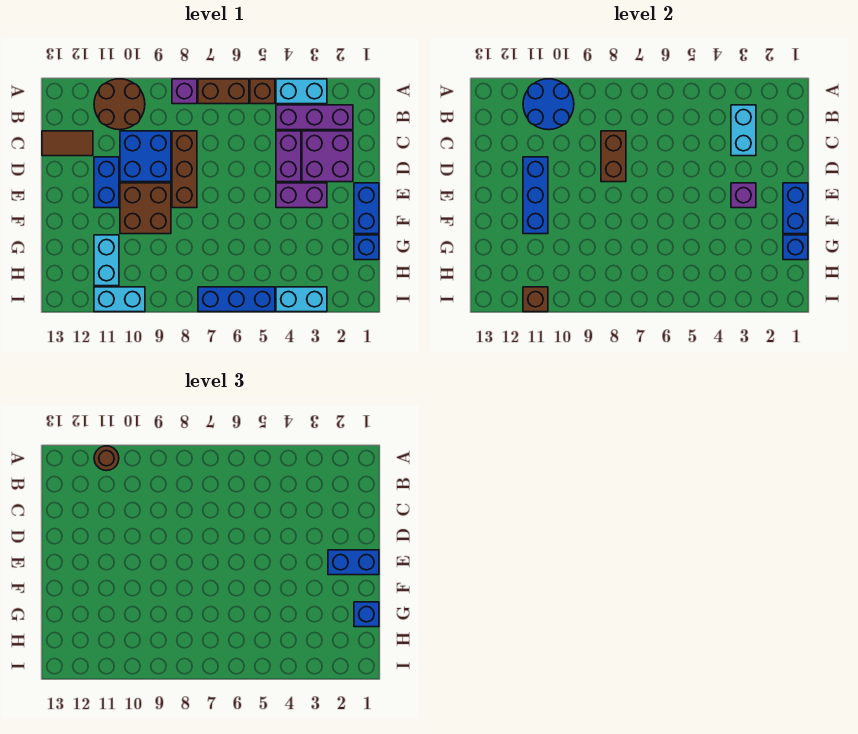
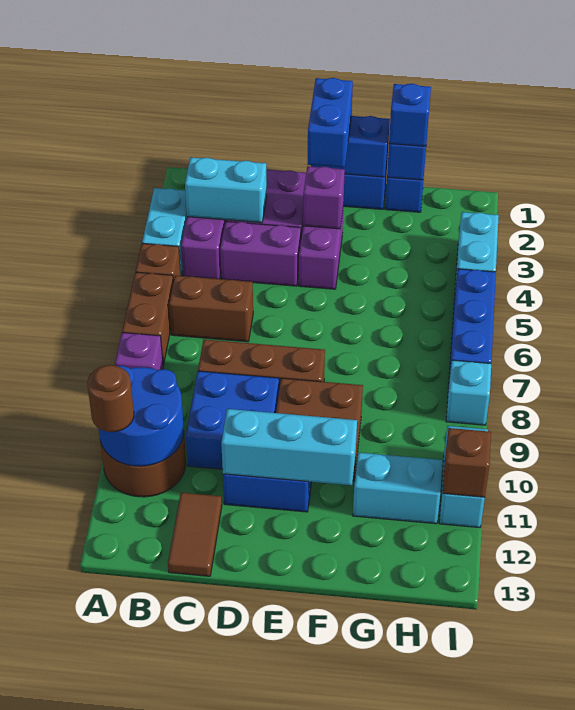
brown 1x2 brick [601,131,626,182] -> brown 1x2 brick moved to [169,276,253,342]
blue 1x3 brick [523,157,548,234] -> cyan 1x3 brick [221,409,357,485]
none -> cyan 1x1 brick [446,360,491,425]

